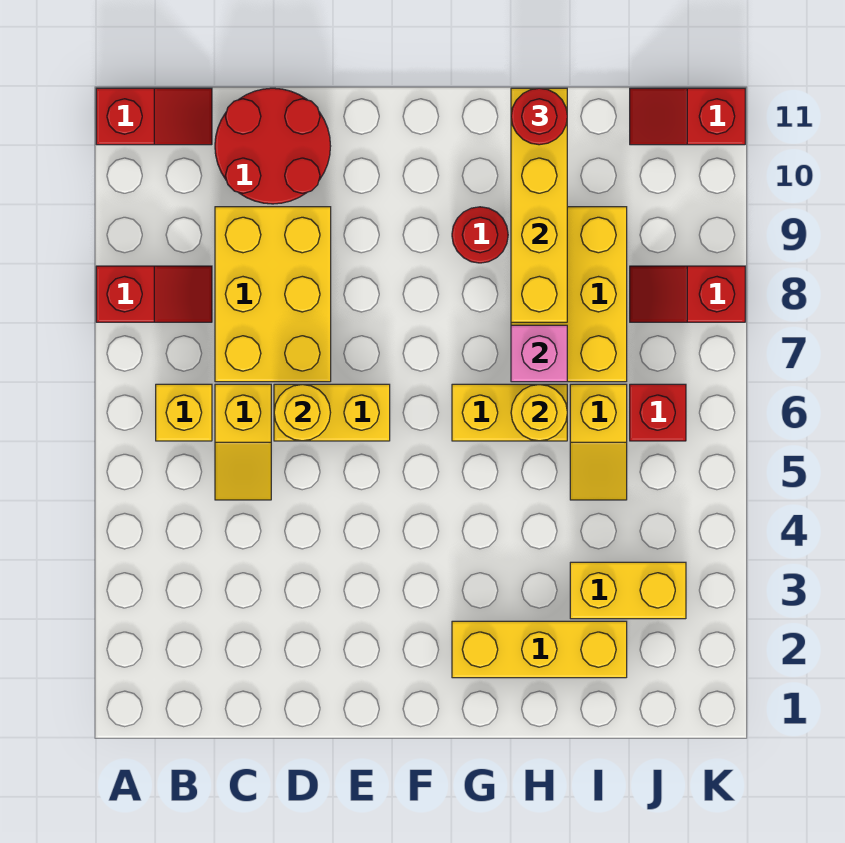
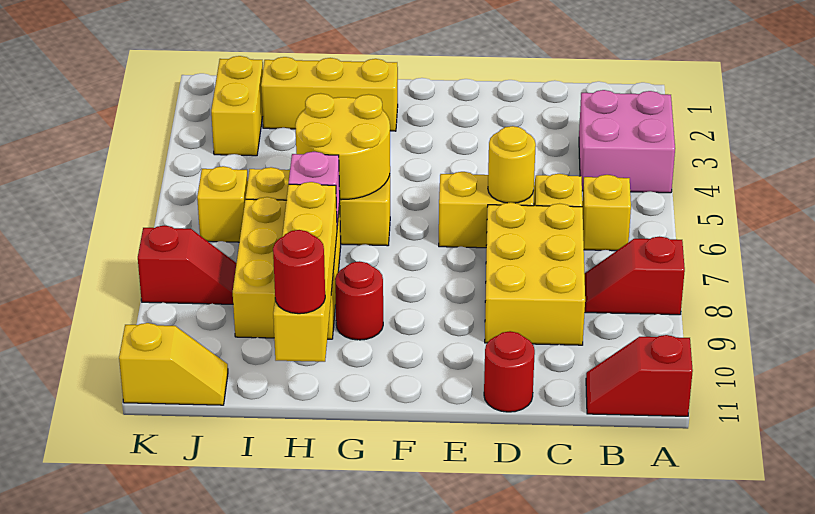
none -> pink 2x2 brick [579,90,675,193]
red 2x2 round brick [215,88,331,204] -> red 1x1 round brick [484,331,535,412]
yellow 1x1 round brick [511,384,567,441] -> yellow 2x2 round brick [295,93,390,200]
yellow 1x2 brick [570,562,686,619] -> yellow 1x2 brick turned to [211,56,263,156]
red 1x1 brick [630,384,686,441] -> yellow 1x1 brick [197,166,248,242]
red 1x2 slope [630,88,745,145] -> yellow 1x2 slope [119,323,228,405]

